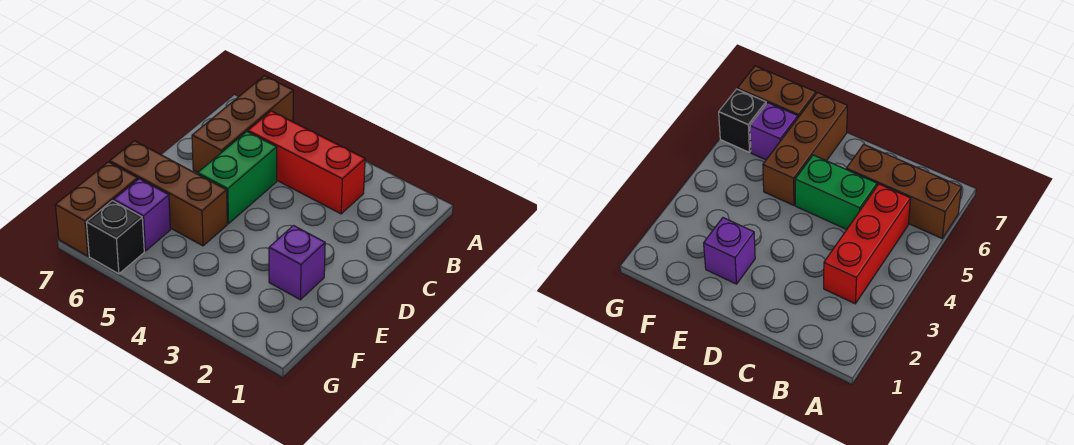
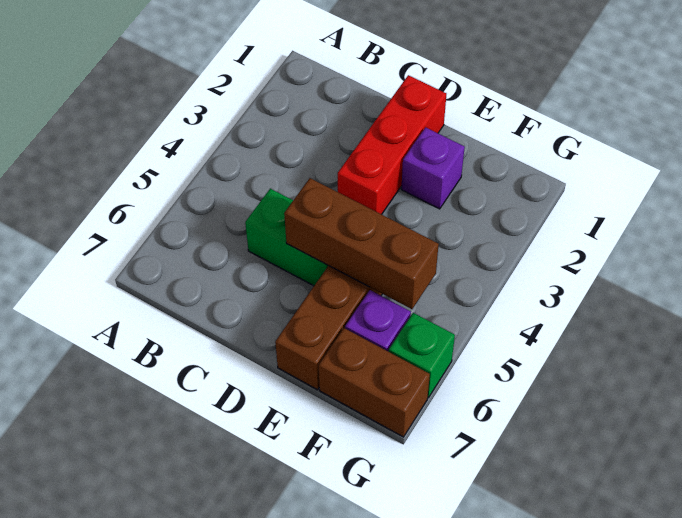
brown 1x3 brick [192,76,293,172] -> brown 1x3 brick moved to [284,178,439,309]
red 1x3 brick [248,111,365,214] -> red 1x3 brick moved to [338,75,446,214]
black 1x1 brick [86,201,144,274] -> green 1x1 brick [389,313,455,398]

